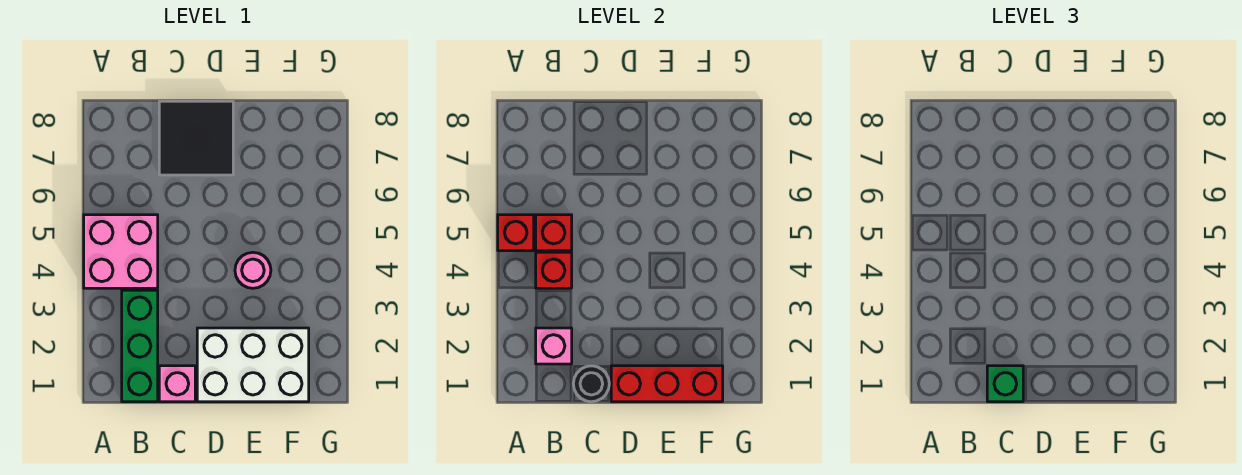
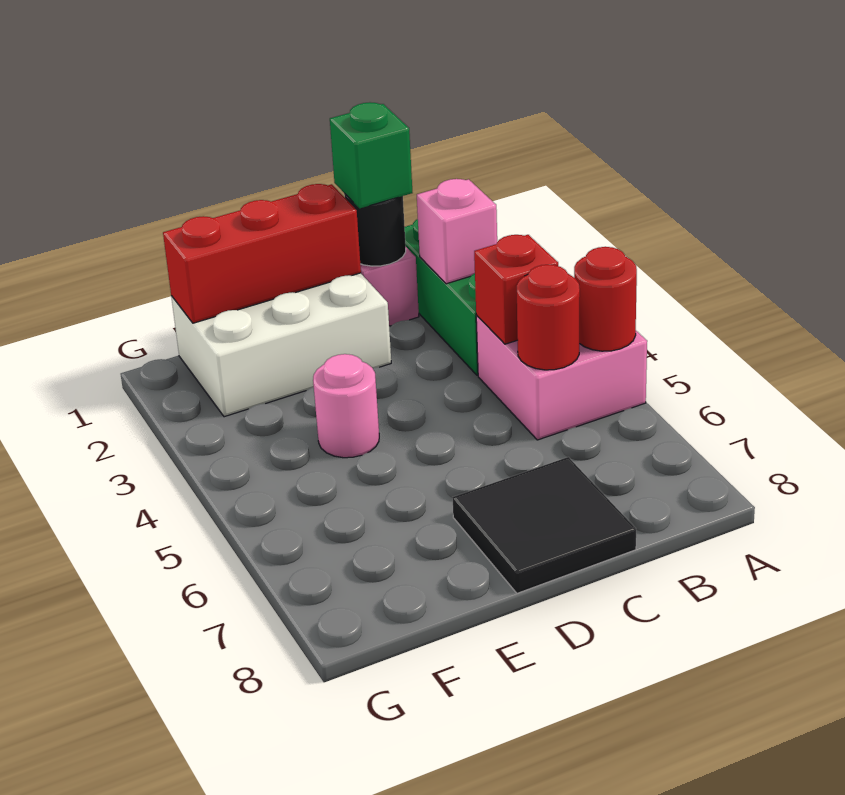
red 1x1 brick [498,215,534,251] -> red 1x1 round brick [574,247,637,351]
red 1x1 brick [536,215,572,251] -> red 1x1 round brick [516,265,580,370]

